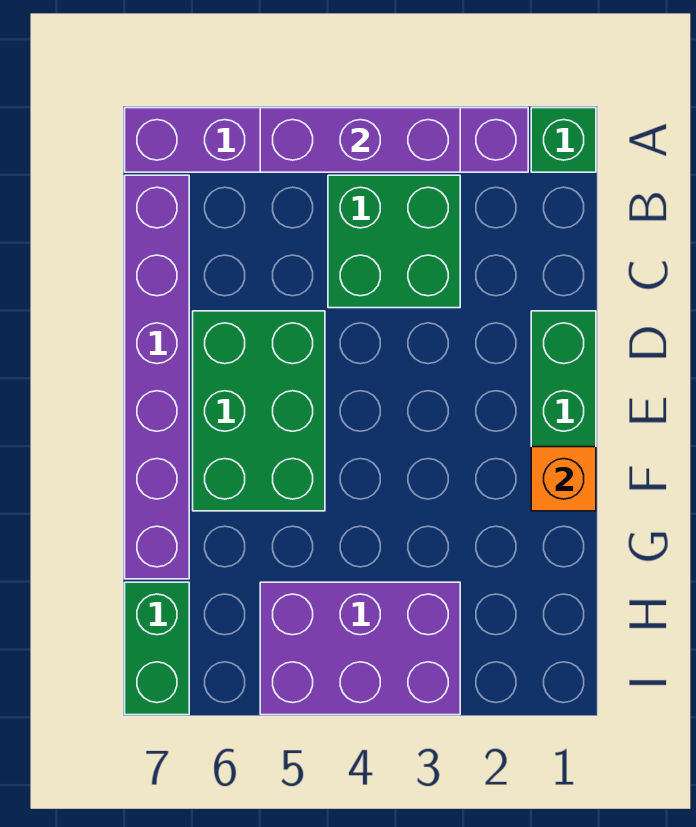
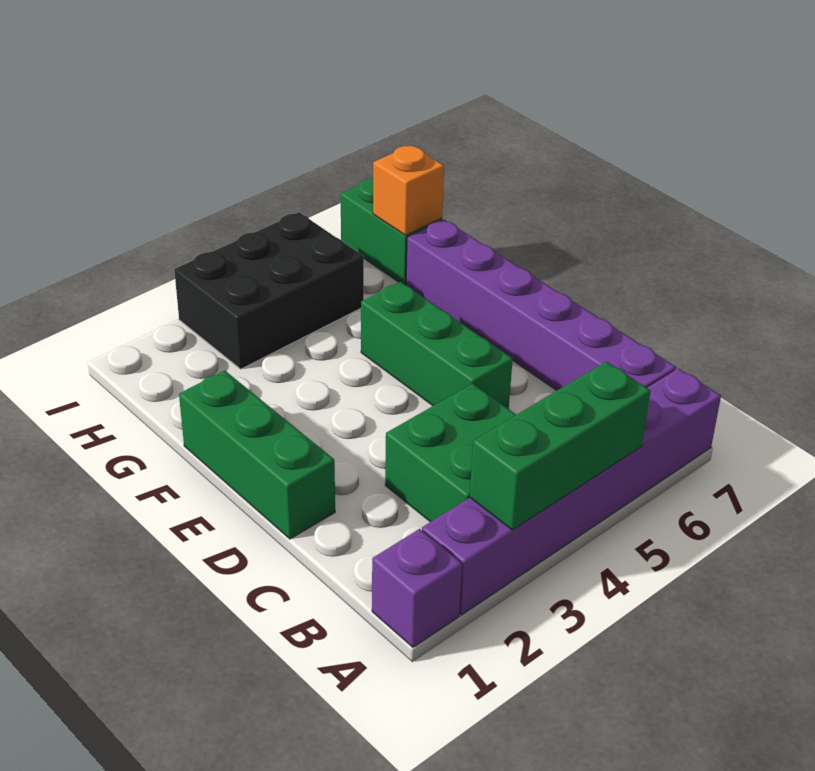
green 1x1 brick [531,108,596,172] -> purple 1x1 brick [372,529,462,647]
purple 1x3 brick [260,108,460,172] -> green 1x3 brick [470,361,650,530]
green 2x3 brick [193,311,325,511] -> green 1x3 brick [361,282,513,409]
orange 1x1 brick [531,447,596,511] -> orange 1x1 brick moved to [373,145,444,235]
purple 2x3 brick [260,582,460,715] -> black 2x3 brick [174,212,364,369]

